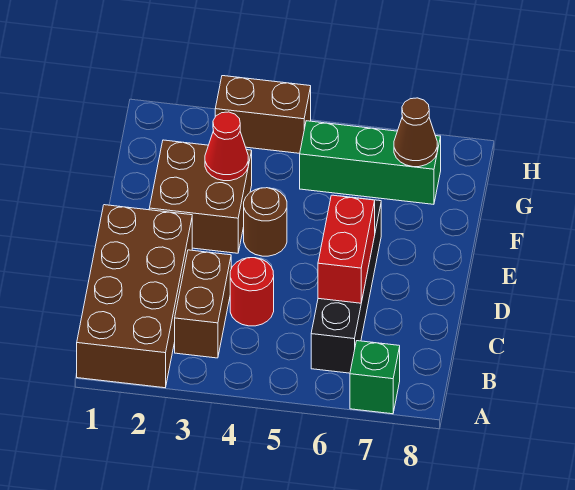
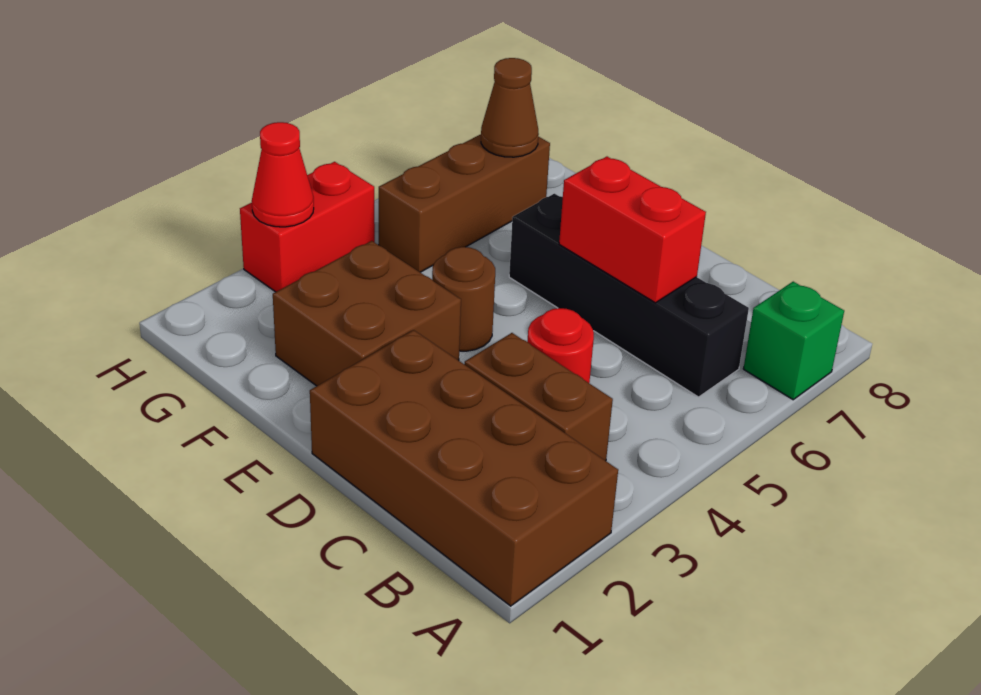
red 1x1 cone [205,112,248,181] -> red 1x1 cone moved to [252,122,314,227]
green 1x3 brick [300,121,441,204] -> brown 1x3 brick [379,134,550,272]
brown 1x2 brick [215,76,311,153] -> red 1x2 brick [240,162,375,292]

